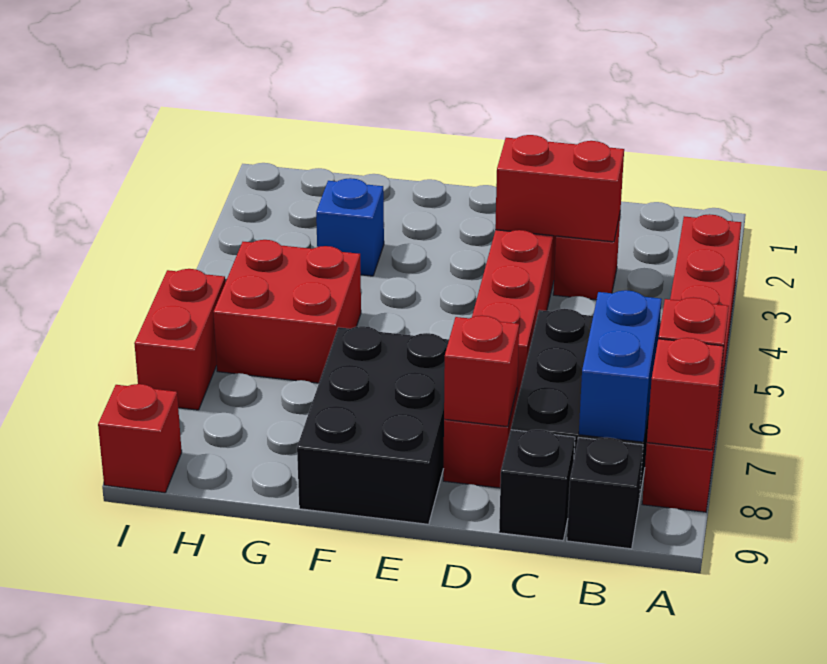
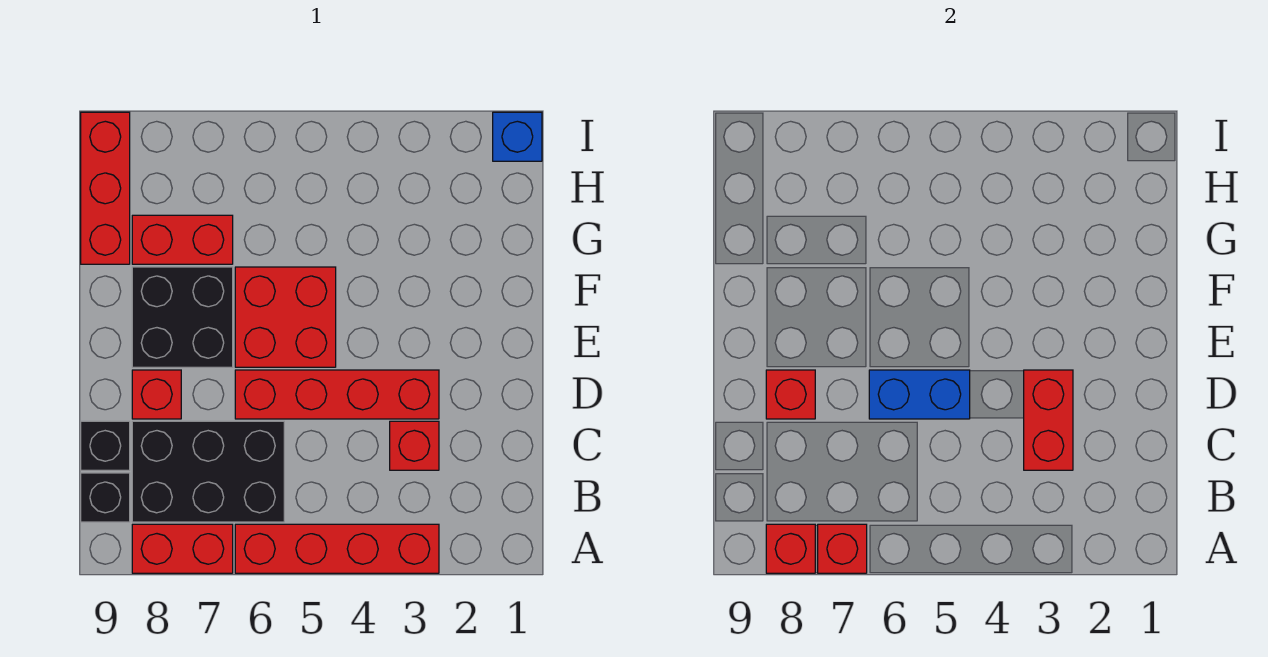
blue 1x2 brick [579,290,662,442] -> blue 1x2 brick moved to [869,370,970,419]
black 2x3 brick [297,326,449,524] -> black 2x2 brick [132,267,233,367]
blue 1x1 brick [316,178,384,276] -> blue 1x1 brick moved to [493,112,542,161]
red 2x2 brick [213,240,361,383] -> red 2x2 brick moved to [235,267,336,367]
red 1x2 brick [134,269,225,410] -> red 1x2 brick moved to [132,215,233,264]
red 1x1 brick [98,384,182,493] -> red 1x3 brick [81,112,130,264]

